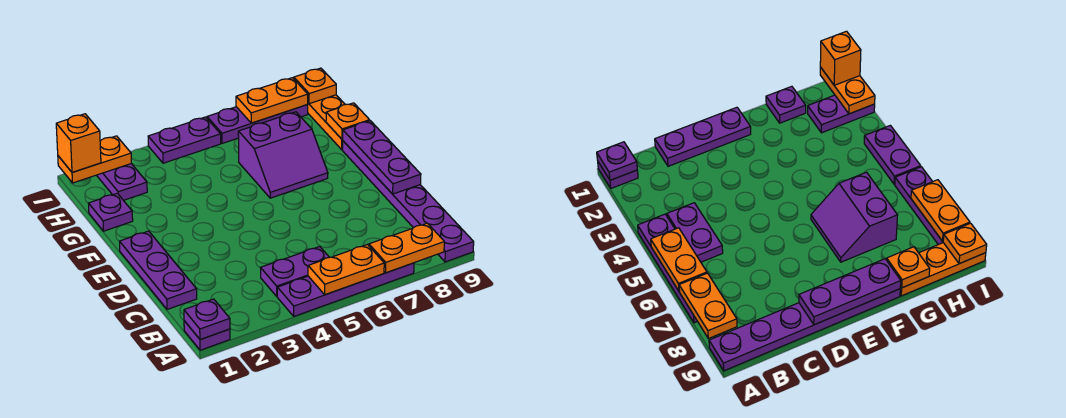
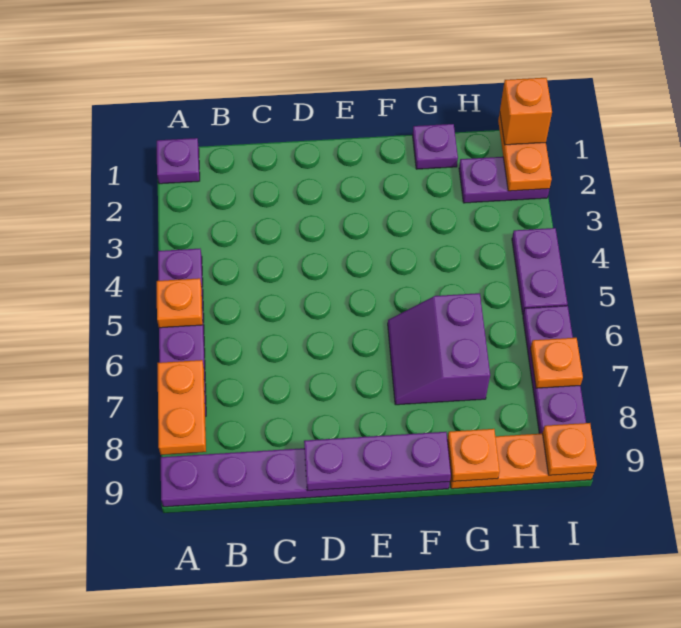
purple 1x1 plate [184,299,230,340] -> none
orange 1x2 plate [308,245,384,295] -> orange 1x1 plate [157,278,203,328]
purple 1x2 plate [261,247,329,296] -> none
purple 1x3 plate [120,231,197,309] -> none
orange 1x2 plate [236,78,308,123] -> orange 1x1 plate [530,338,583,388]

